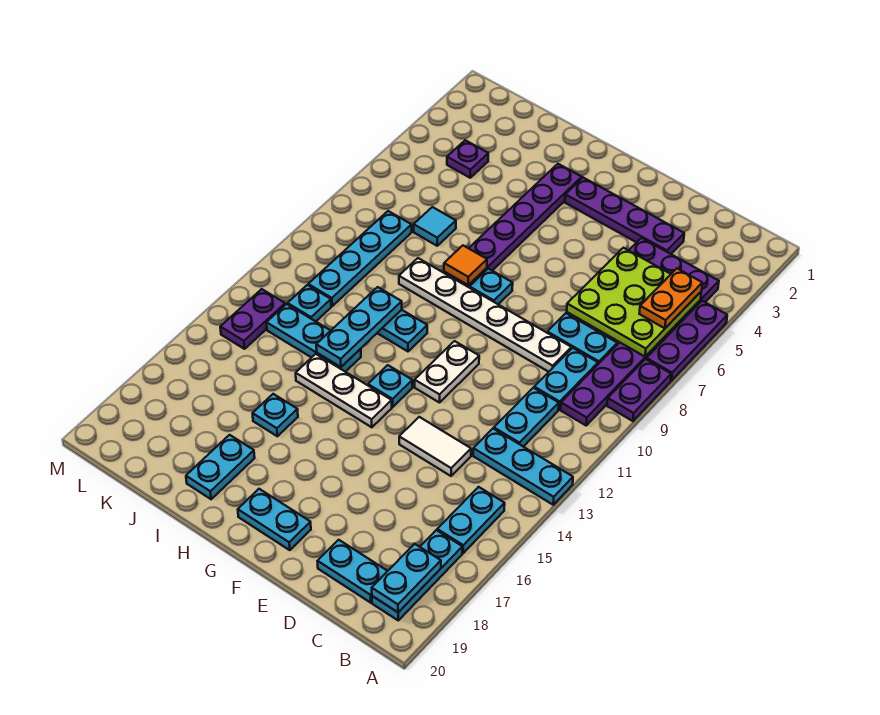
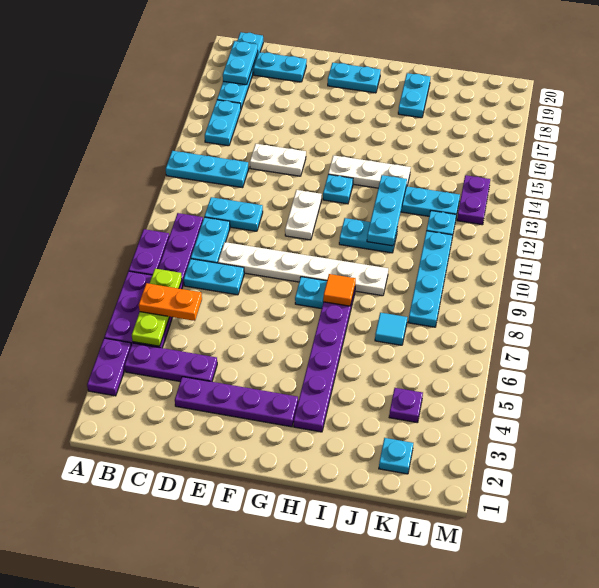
none -> purple 1x2 plate [87,338,131,396]
lime 3x3 plate [567,248,701,357] -> lime 1x3 plate [132,269,182,346]
orange 1x2 plate [639,269,702,328] -> orange 1x2 plate turned to [139,283,202,321]
cyan 1x3 plate [372,530,462,620] -> cyan 1x4 plate [217,32,263,109]
cyan 1x2 plate [494,388,559,447] -> cyan 1x2 plate turned to [204,197,263,231]
white 1x2 tile [399,417,471,476] -> white 1x2 plate [250,144,306,176]
cyan 1x1 plate [253,394,298,436] -> cyan 1x1 plate moved to [379,438,413,474]

